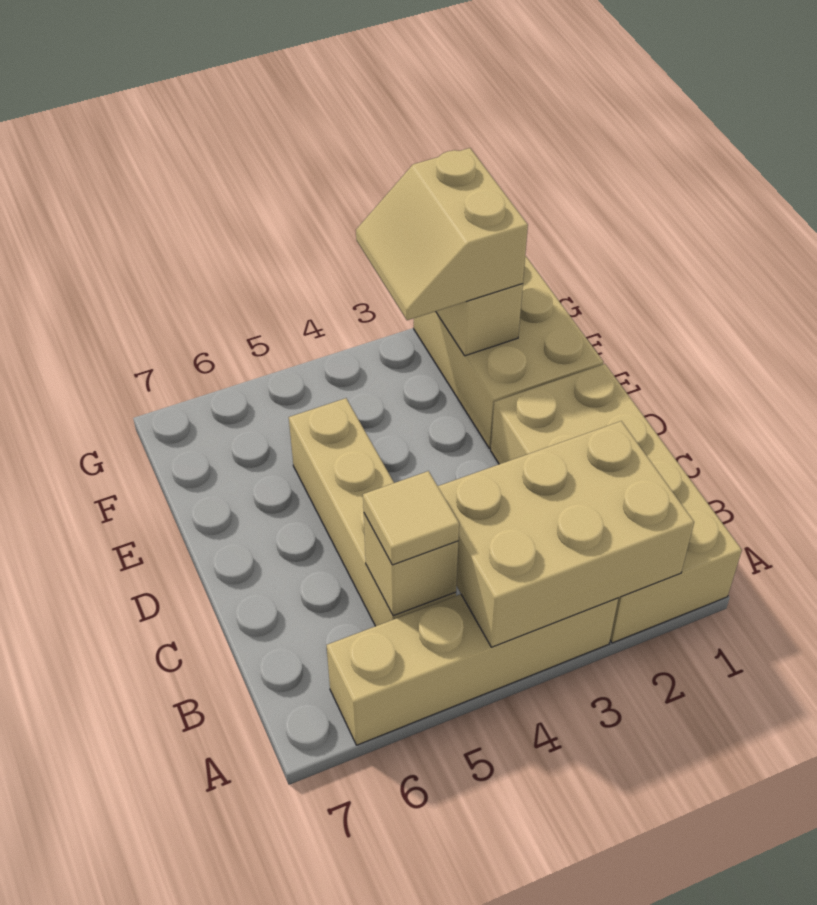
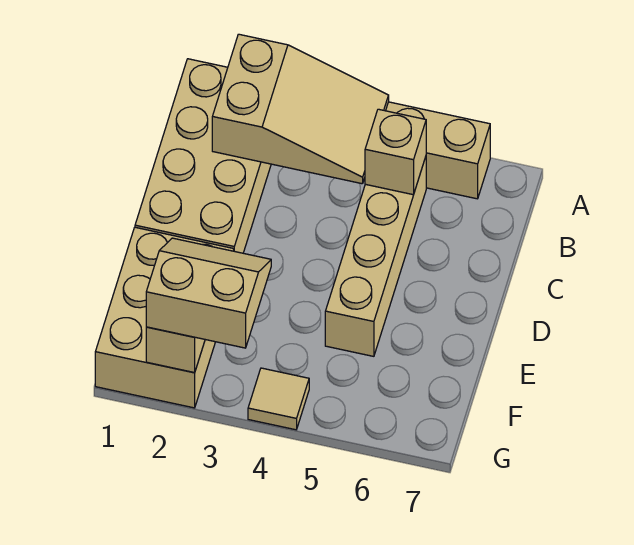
tan 2x3 brick [438,421,694,647] -> tan 2x3 slope [212,34,389,184]
tan 1x1 tile [363,471,459,565] -> tan 1x1 tile moved to [248,368,309,430]
tan 2x2 slope [356,148,528,320] -> tan 2x2 slope turned to [146,238,271,348]

